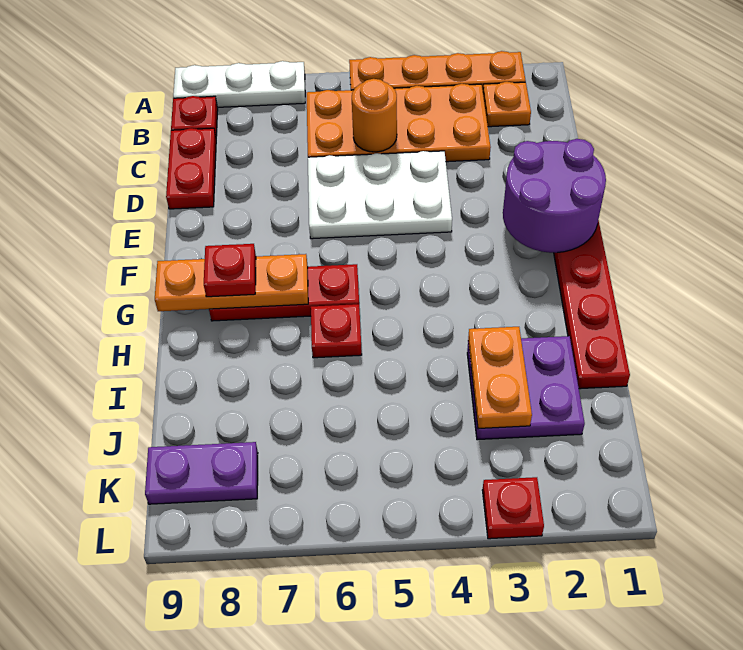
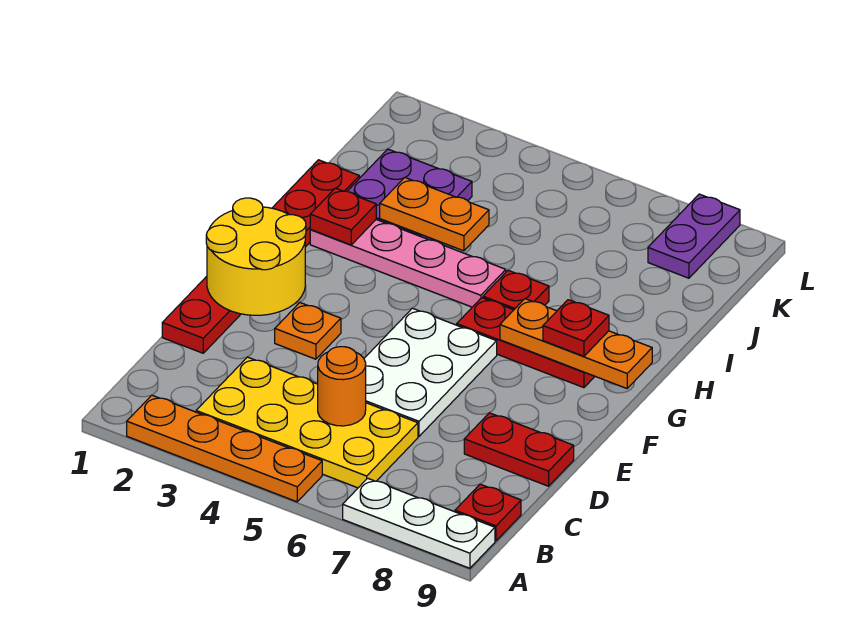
orange 1x1 plate [483,82,531,127] -> orange 1x1 plate moved to [275,303,341,359]
orange 2x4 plate [307,84,491,162] -> yellow 2x4 plate [196,357,418,488]
red 1x2 plate [166,128,216,209] -> red 1x2 plate turned to [464,413,574,486]
white 2x3 plate [308,151,452,239] -> white 2x3 plate turned to [364,308,497,436]
purple 2x2 round brick [503,139,606,253] -> yellow 2x2 round brick [206,198,306,315]
none -> pink 1x4 plate [310,220,506,307]
orange 1x2 plate [468,327,532,429] -> orange 1x2 plate turned to [380,178,489,251]
purple 1x2 plate [145,442,258,504] -> purple 1x2 plate turned to [648,194,740,278]
red 1x1 plate [482,477,544,539] -> red 1x1 plate moved to [310,188,376,245]

